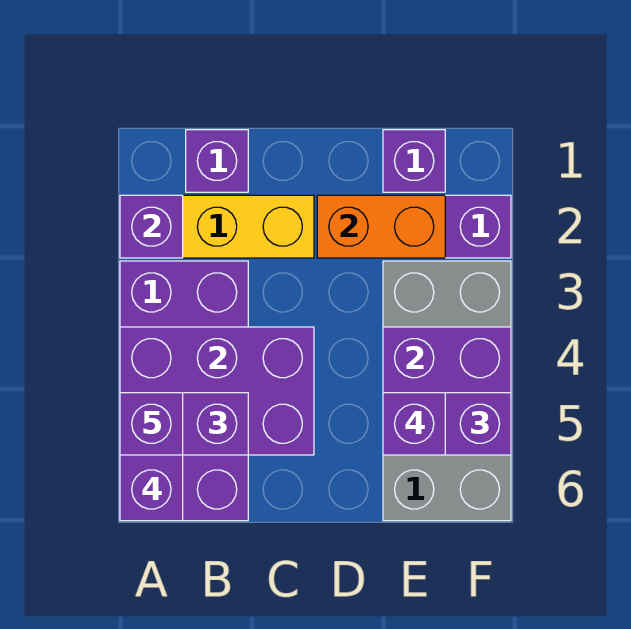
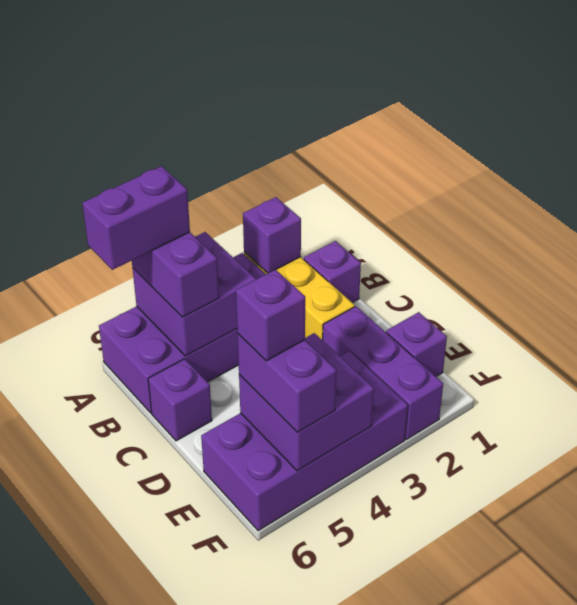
purple 2x3 brick [120,327,314,455] -> purple 2x2 brick [133,232,256,356]
purple 1x1 brick [120,393,183,455] -> purple 1x1 brick moved to [148,359,212,441]
orange 1x2 brick [317,195,445,258] -> none
grey 2x4 brick [383,261,511,521] -> purple 2x4 brick [201,351,408,531]

